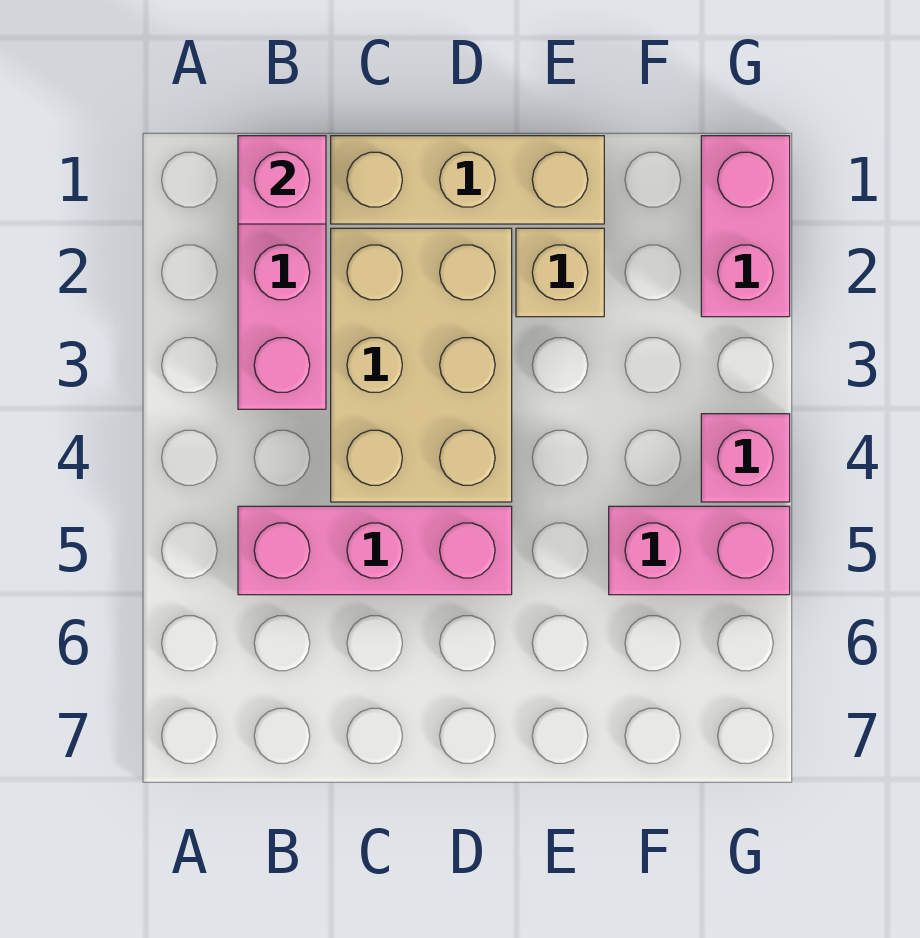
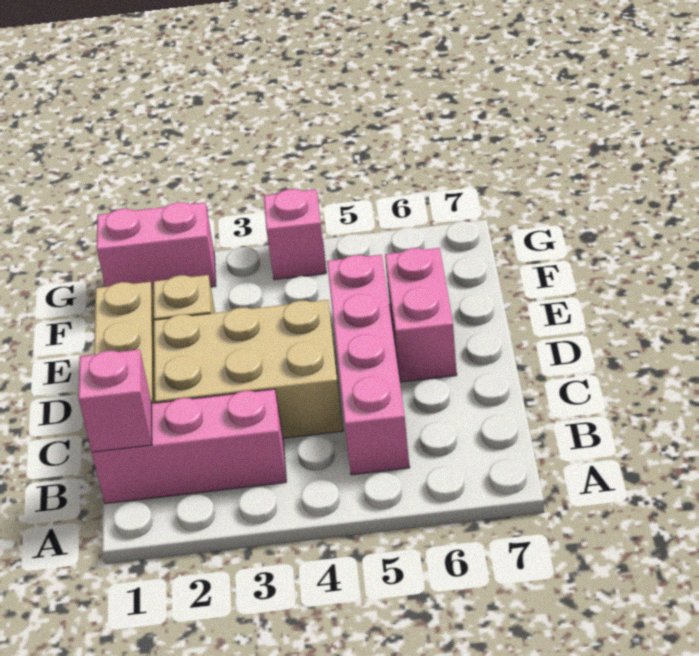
pink 1x3 brick [238,506,512,595] -> pink 1x4 brick [327,255,410,475]
pink 1x2 brick [609,506,790,595] -> pink 1x2 brick moved to [385,248,457,382]

